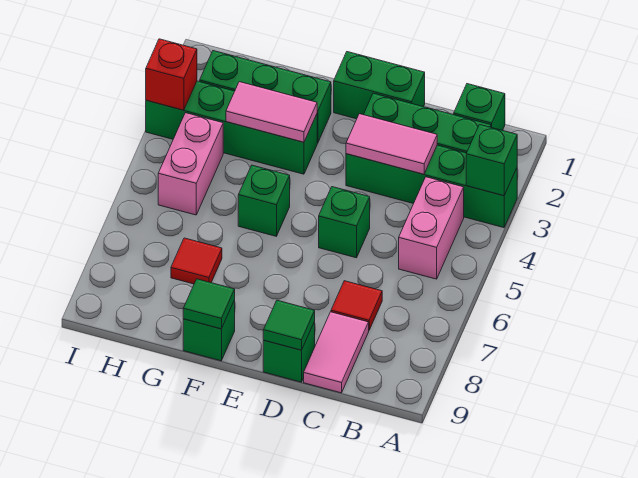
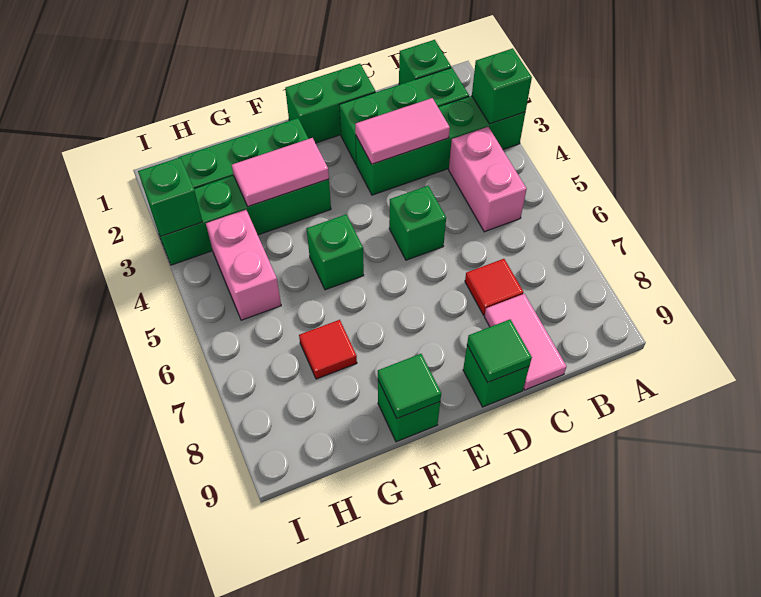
red 1x1 brick [146,39,197,110] -> green 1x1 brick [138,157,203,236]

